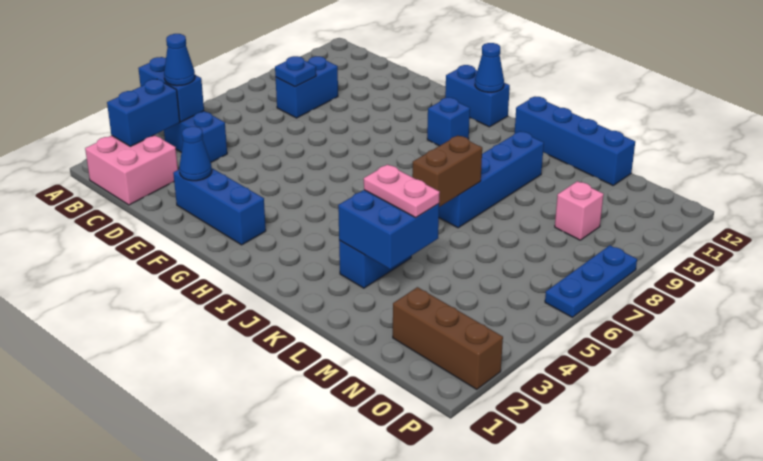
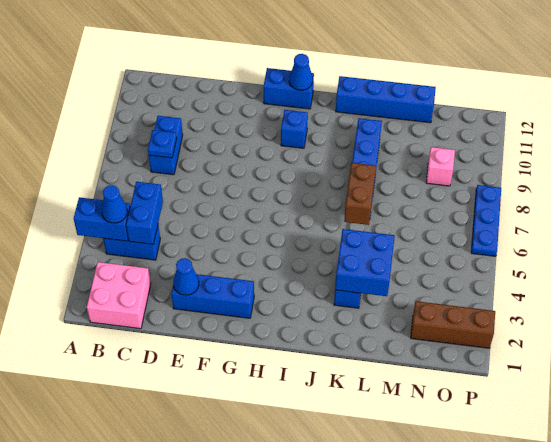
blue 1x2 brick [107,79,180,146] -> blue 1x2 brick moved to [126,182,163,244]
pink 1x2 plate [364,165,440,217] -> none

